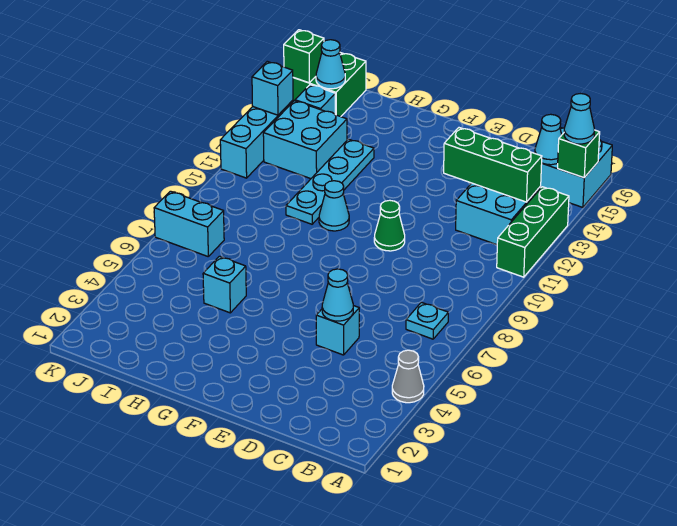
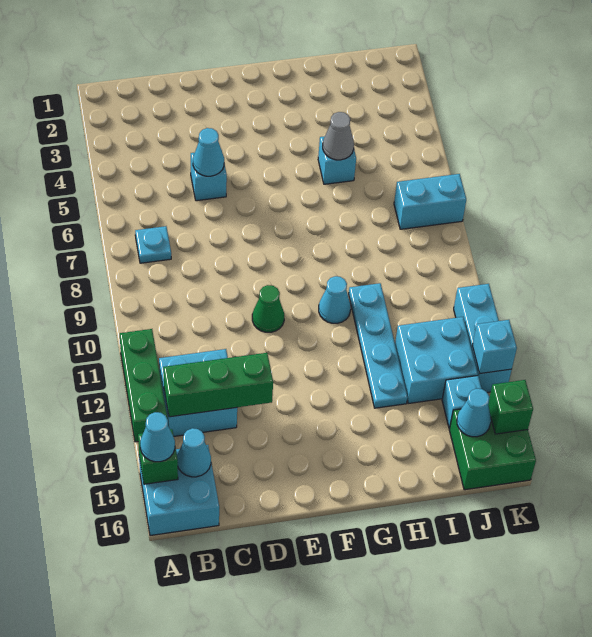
grey 1x1 cone [392,350,424,403] -> grey 1x1 cone moved to [323,112,354,160]

